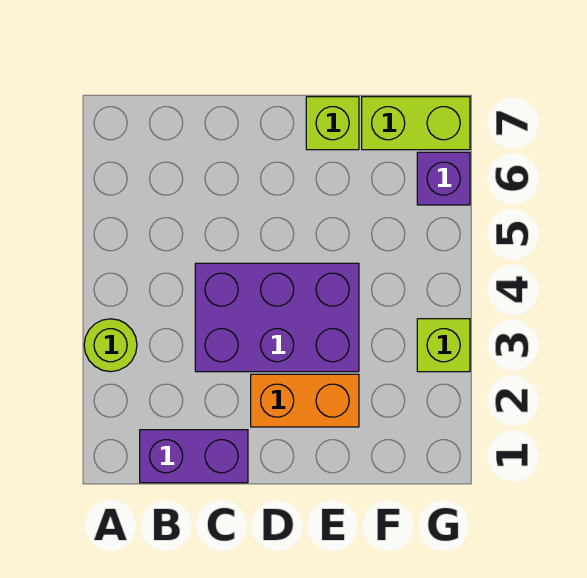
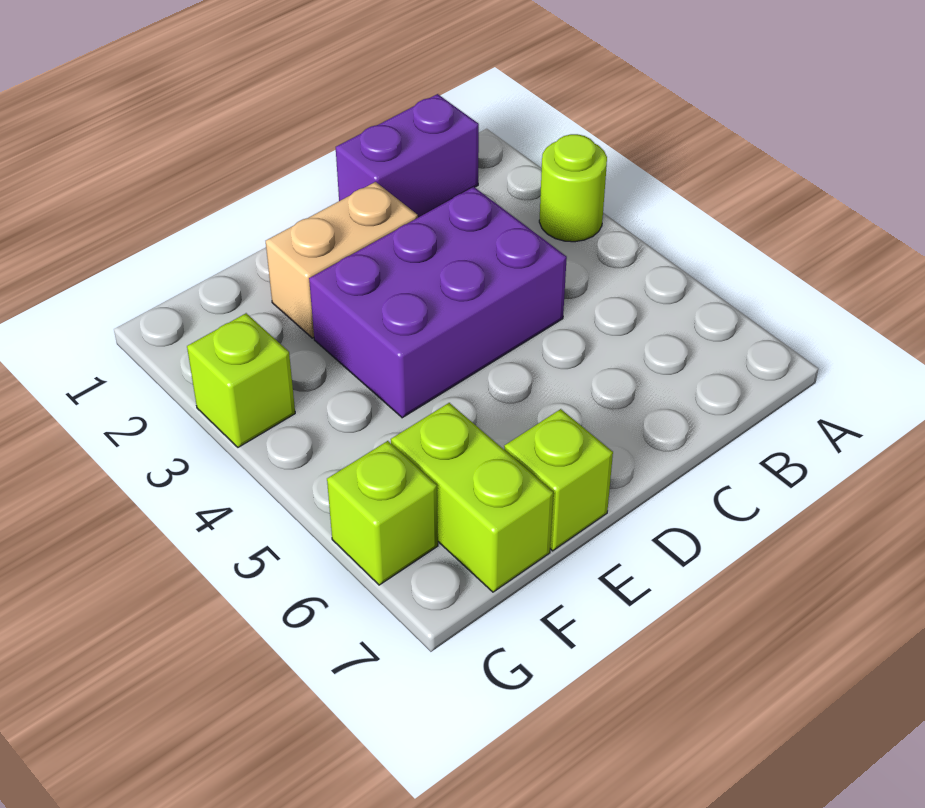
orange 1x2 brick [251,374,359,427] -> tan 1x2 brick [266,182,418,338]
lime 1x2 brick [362,97,470,150] -> lime 1x2 brick turned to [391,403,553,592]
purple 1x1 brick [417,152,470,205] -> lime 1x1 brick [327,441,438,585]

